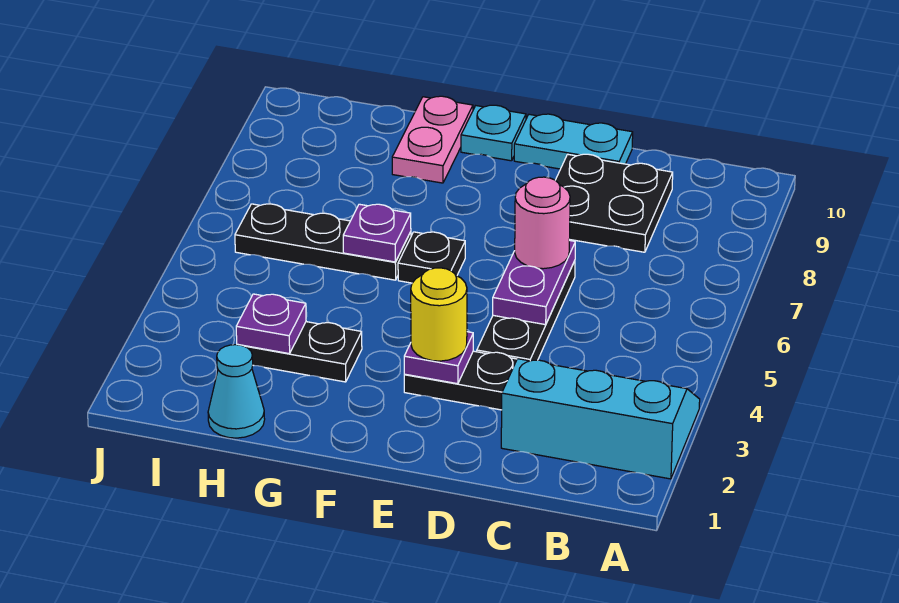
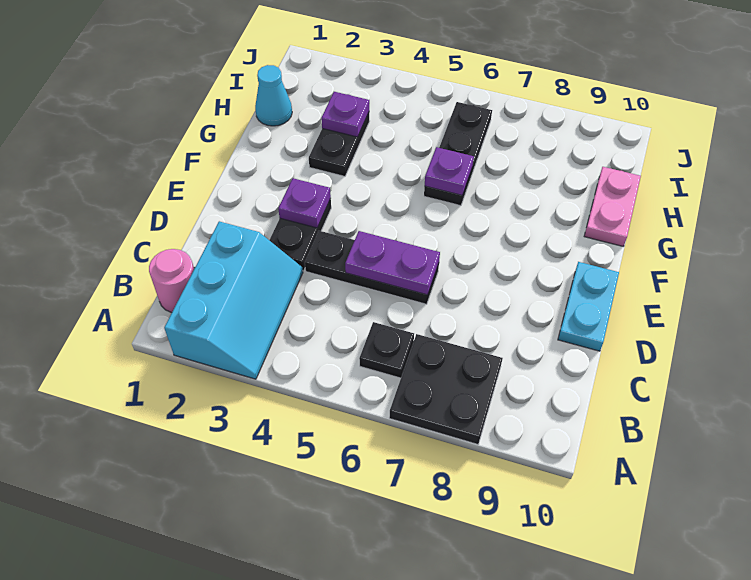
black 2x2 plate [556,154,673,252] -> black 2x2 plate moved to [389,334,503,444]
pink 1x1 round brick [515,177,570,269] -> pink 1x1 round brick moved to [149,249,194,313]
yellow 1x1 round brick [411,268,467,361] -> none
black 1x1 plate [398,232,465,283] -> black 1x1 plate moved to [359,322,414,378]
cyan 1x1 plate [461,105,526,161] -> none
pink 1x2 plate [392,96,473,183] -> pink 1x2 plate turned to [584,167,641,246]

